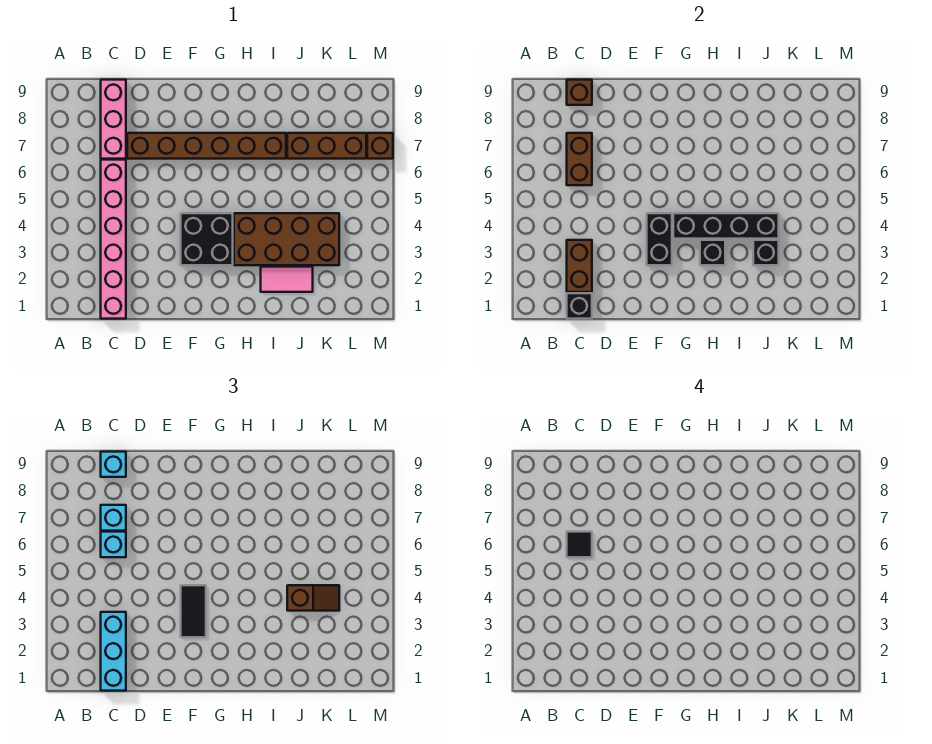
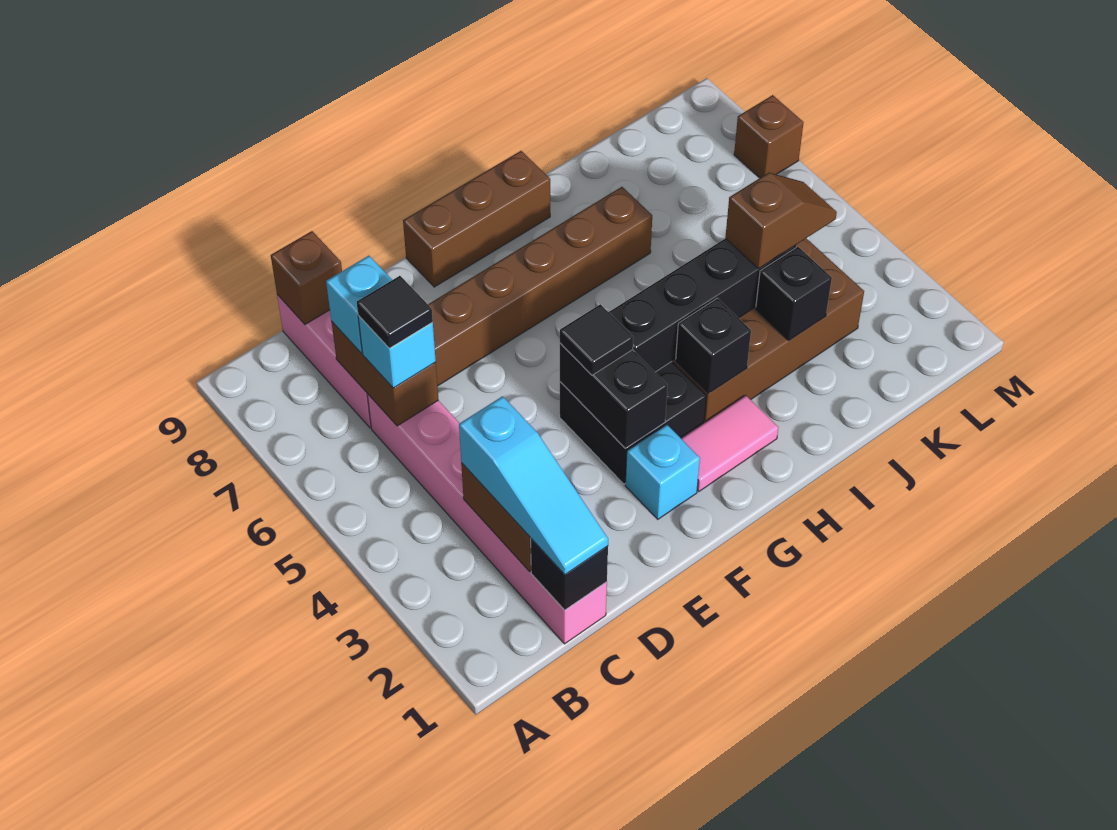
cyan 1x3 brick [101,612,126,691] -> cyan 1x3 slope [459,396,608,575]
cyan 1x1 brick [101,452,126,477] -> cyan 1x1 brick moved to [625,424,700,519]
black 1x2 tile [181,585,206,637] -> black 1x1 tile [560,304,633,375]
pink 1x2 tile [261,267,313,292] -> pink 1x2 tile moved to [681,395,778,492]
brown 1x3 brick [287,133,366,159] -> brown 1x3 brick moved to [403,151,550,287]

